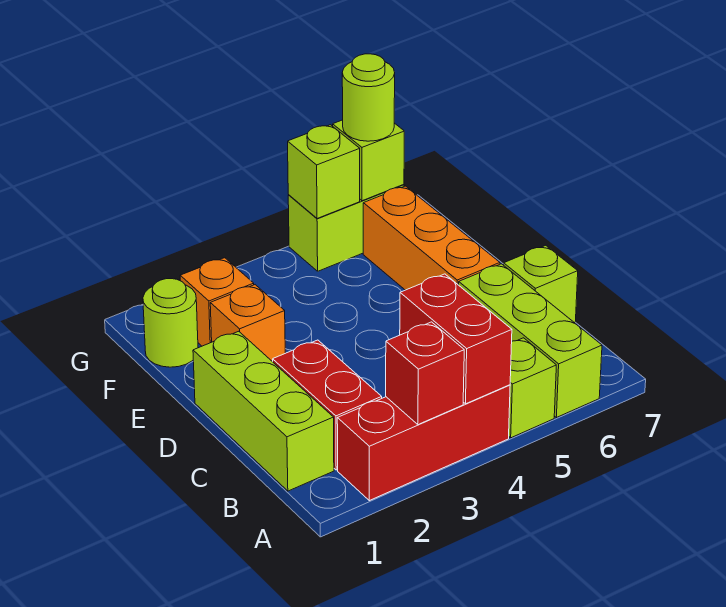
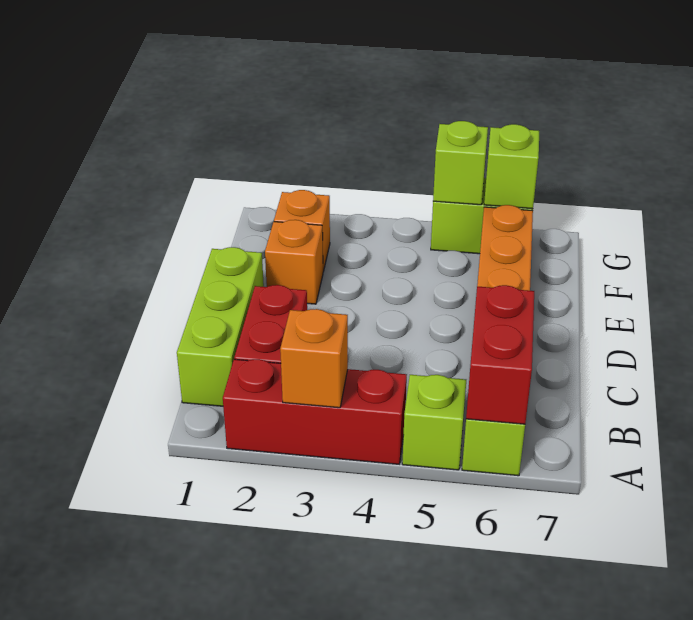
red 1x1 brick [386,322,464,424] -> orange 1x1 brick [280,309,348,408]
red 1x2 brick [400,274,512,404] -> red 1x2 brick moved to [466,285,534,424]
lime 1x1 brick [504,245,578,323] -> none
lime 1x1 round brick [143,279,198,367] -> none
lime 1x1 round brick [342,54,395,141] -> none

